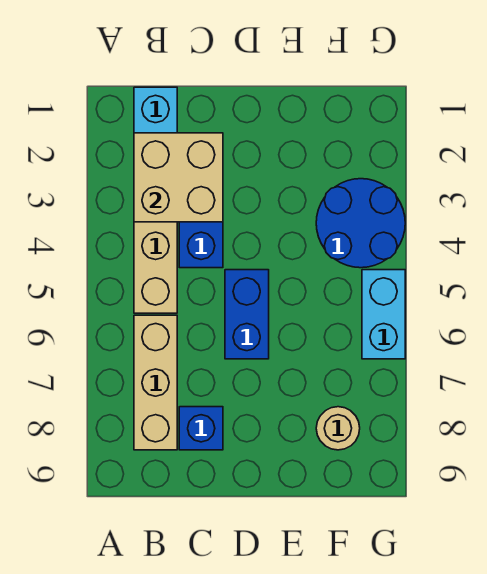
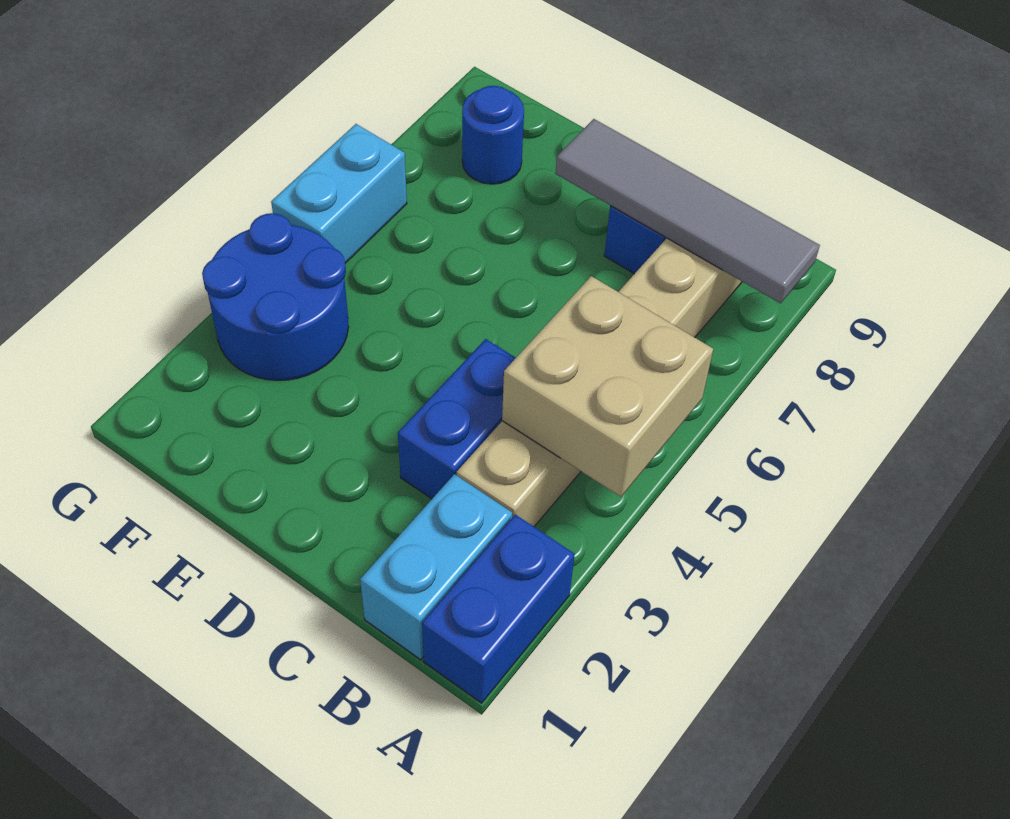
none -> grey 1x4 tile [555,119,820,303]
tan 2x2 brick [134,133,223,222] -> tan 2x2 brick moved to [502,276,713,497]
blue 1x2 brick [225,270,269,359] -> blue 1x2 brick moved to [422,514,575,703]
tan 1x1 round brick [316,407,360,450] -> blue 1x1 round brick [462,86,524,184]

